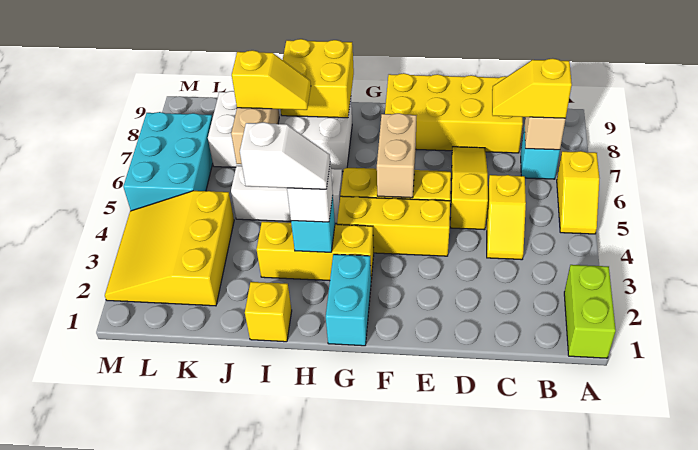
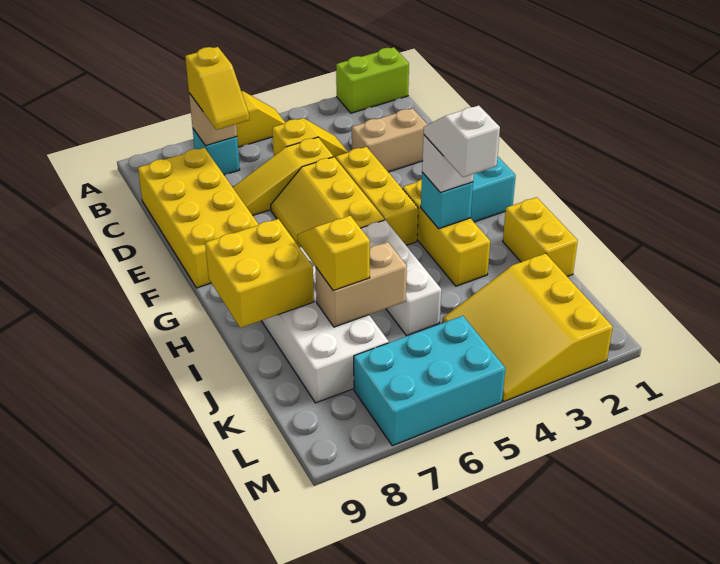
tan 1x2 brick [377,113,417,198] -> tan 1x2 brick moved to [352,108,428,172]
yellow 1x1 brick [245,282,292,342] -> yellow 1x2 brick [503,197,578,277]
yellow 3x3 slope [105,191,234,306] -> yellow 3x3 slope turned to [442,253,613,401]

